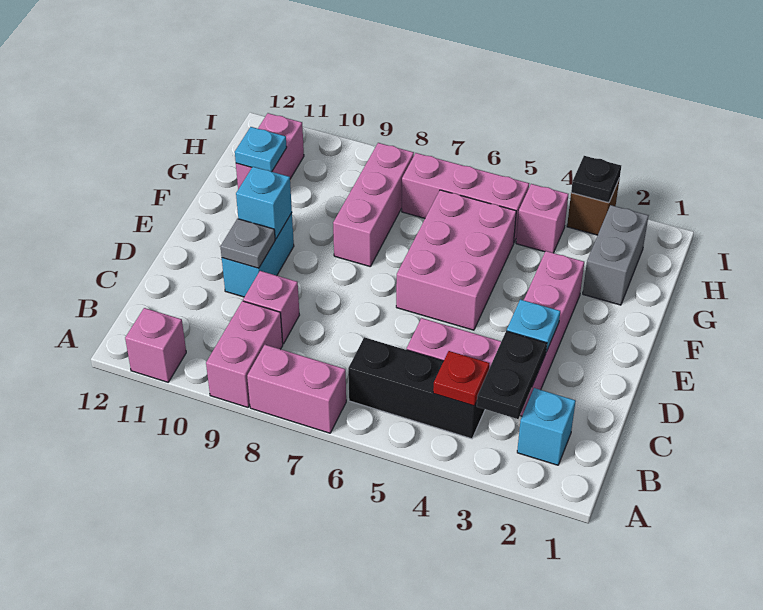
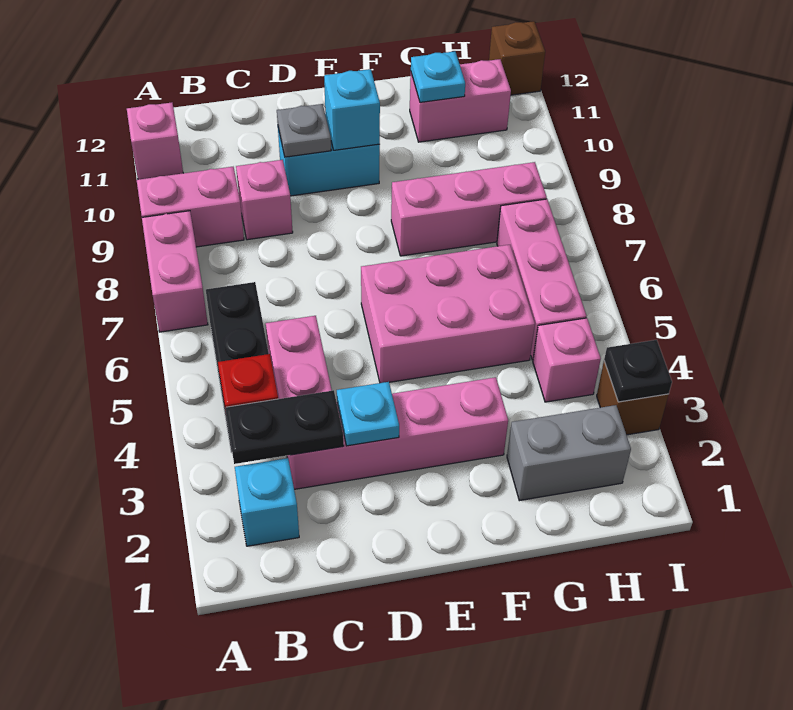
none -> brown 1x1 brick [489,21,545,95]

